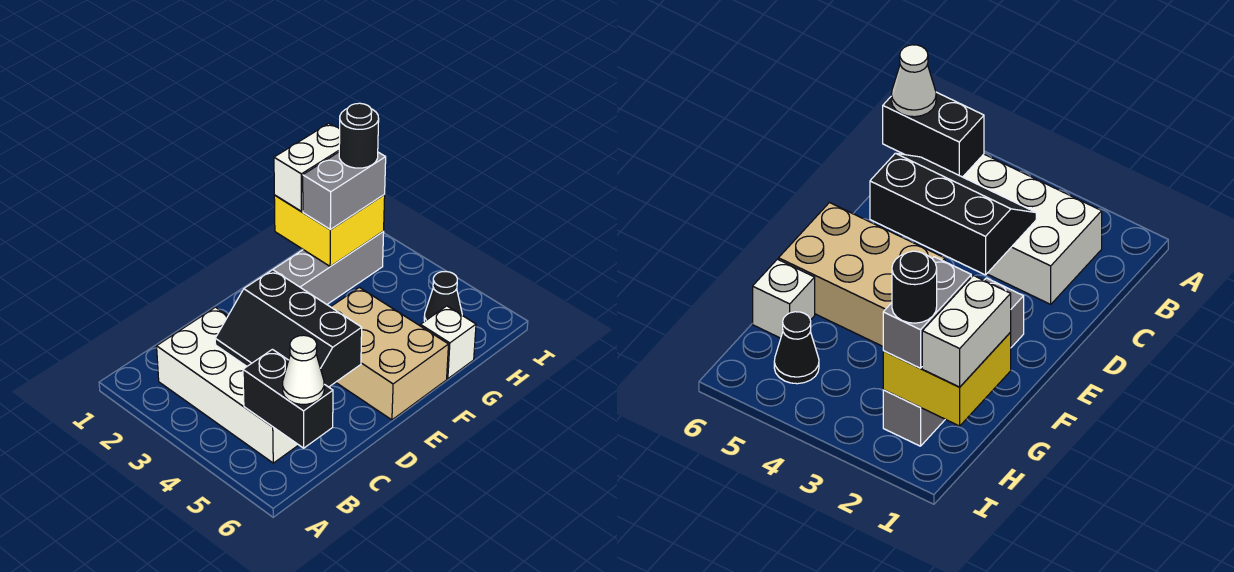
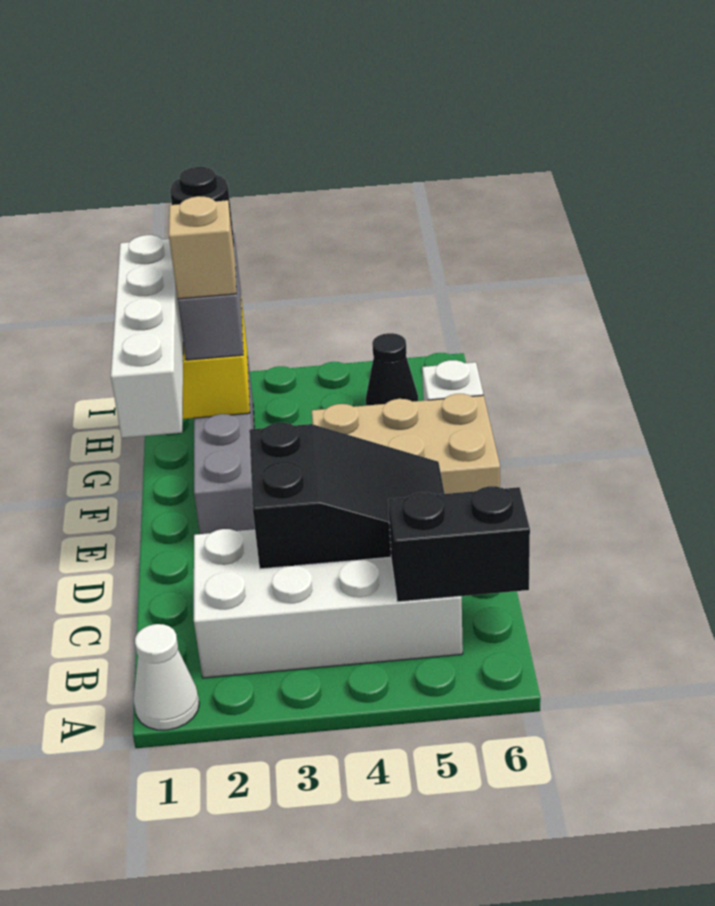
white 1x1 cone [283,335,324,404] -> white 1x1 cone moved to [134,624,199,730]
black 2x3 slope [215,270,362,387] -> black 2x3 slope turned to [249,423,444,569]
white 1x2 brick [274,124,340,211] -> white 1x4 brick [111,235,183,438]
none -> tan 1x1 brick [169,196,236,299]

